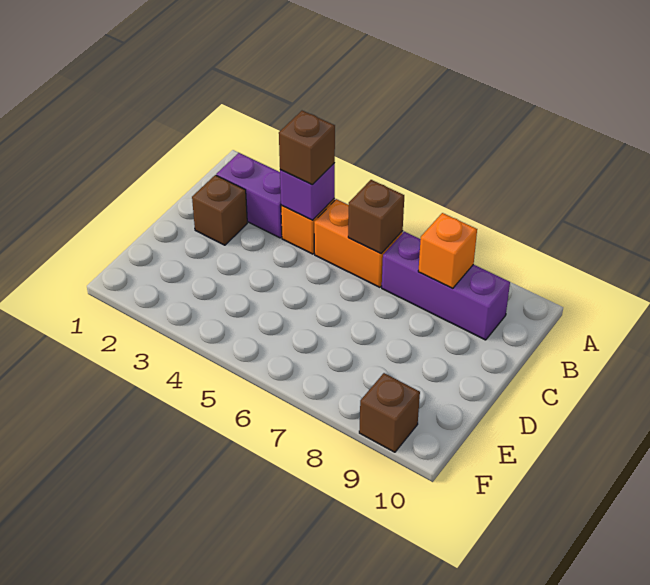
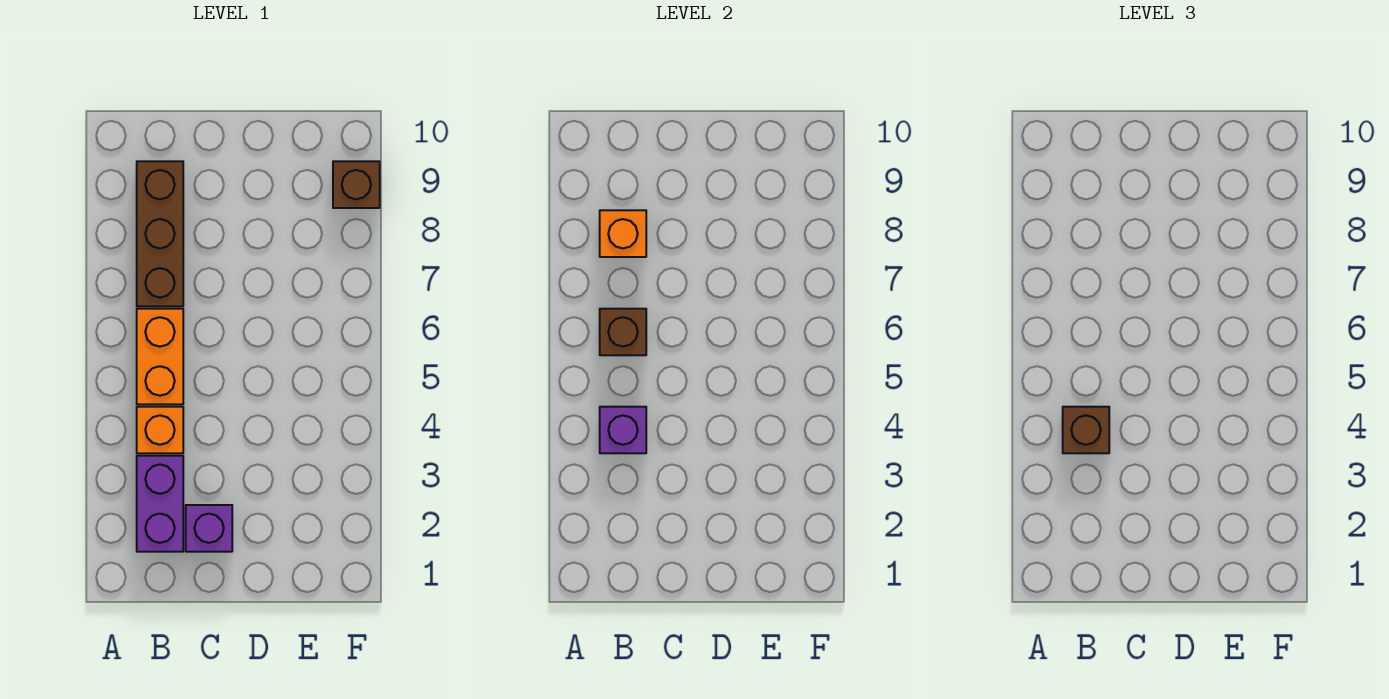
purple 1x3 brick [382,232,510,340] -> brown 1x3 brick [137,161,183,306]
brown 1x1 brick [192,175,247,245] -> purple 1x1 brick [186,505,232,552]

